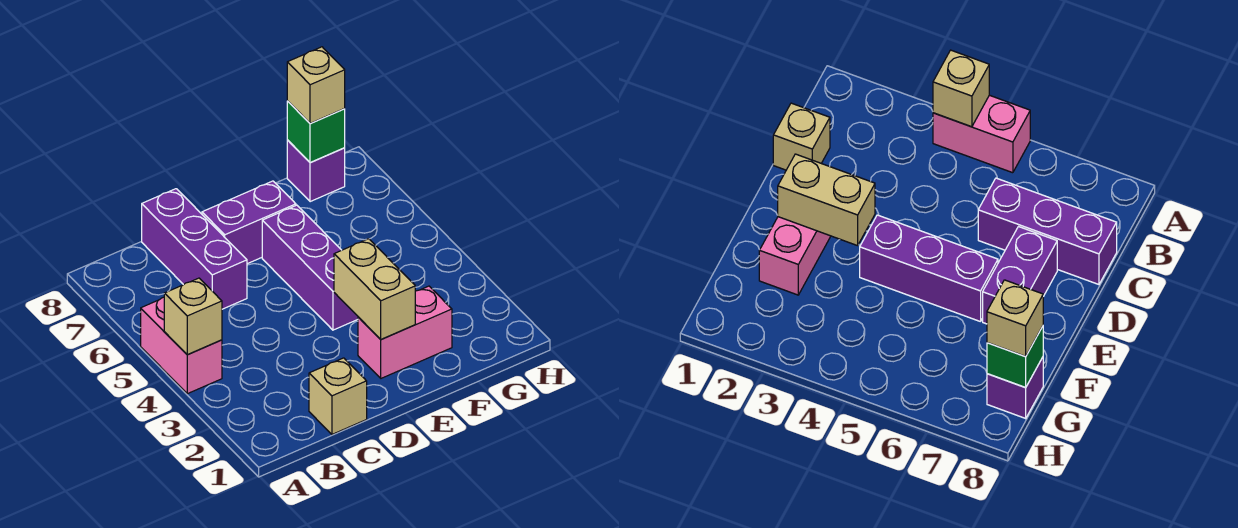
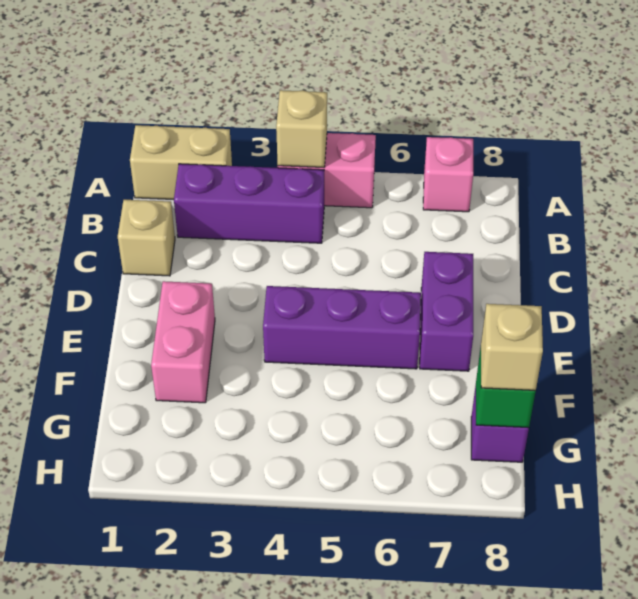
none -> pink 1x1 brick [423,137,473,212]
purple 1x3 brick [142,189,247,309] -> purple 1x3 brick moved to [174,164,324,243]
tan 1x2 brick [334,239,415,339] -> tan 1x2 brick moved to [130,125,232,199]

